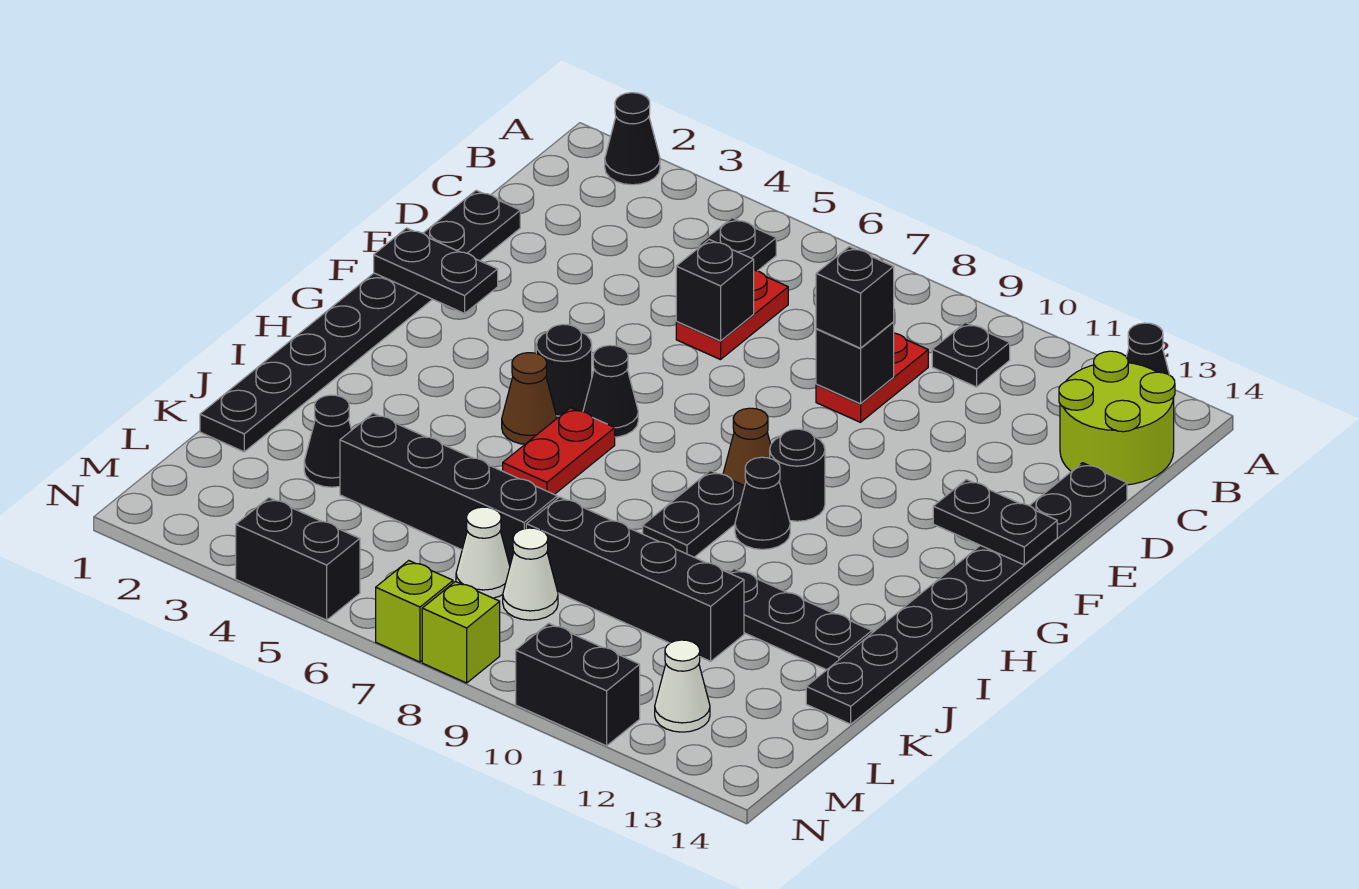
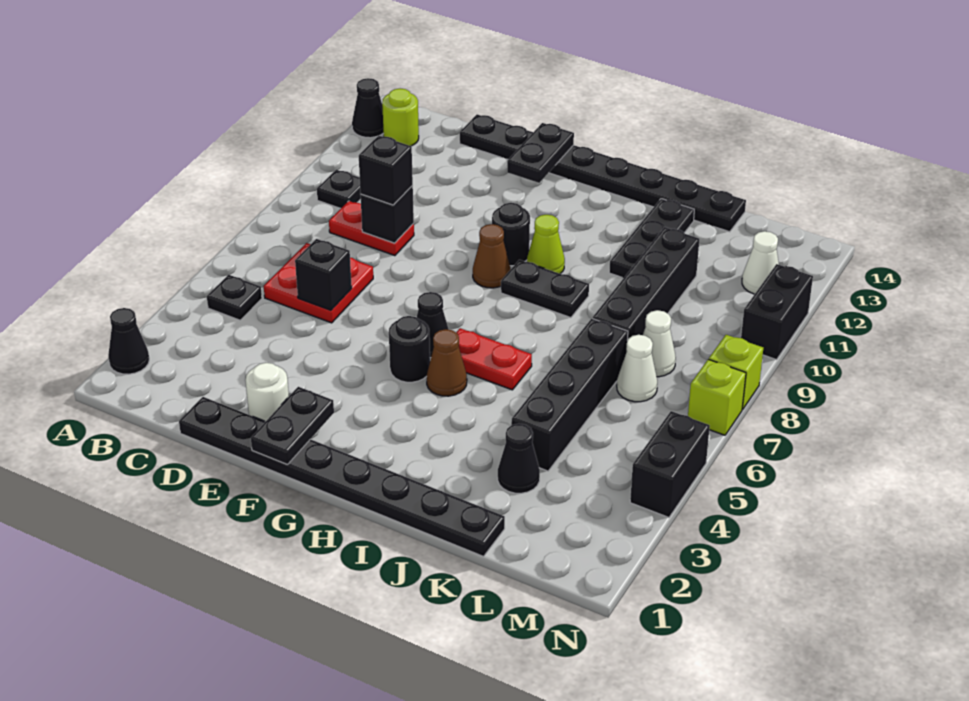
lime 2x2 round brick [1059,351,1175,485] -> lime 1x1 round brick [382,89,419,146]
red 1x2 plate [676,270,788,360] -> red 2x2 plate [264,243,373,323]
none -> white 1x1 round brick [245,363,289,421]
black 1x1 cone [735,457,790,549] -> lime 1x1 cone [527,215,565,274]

